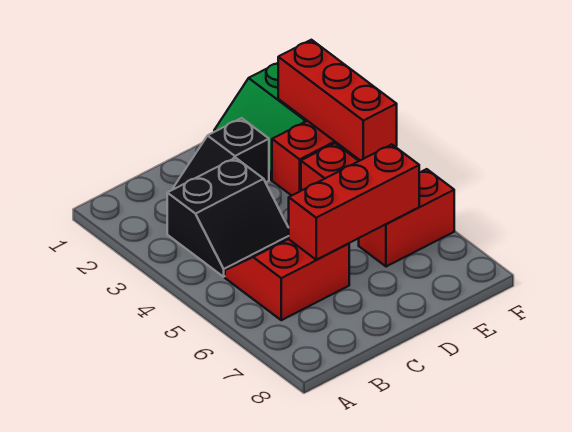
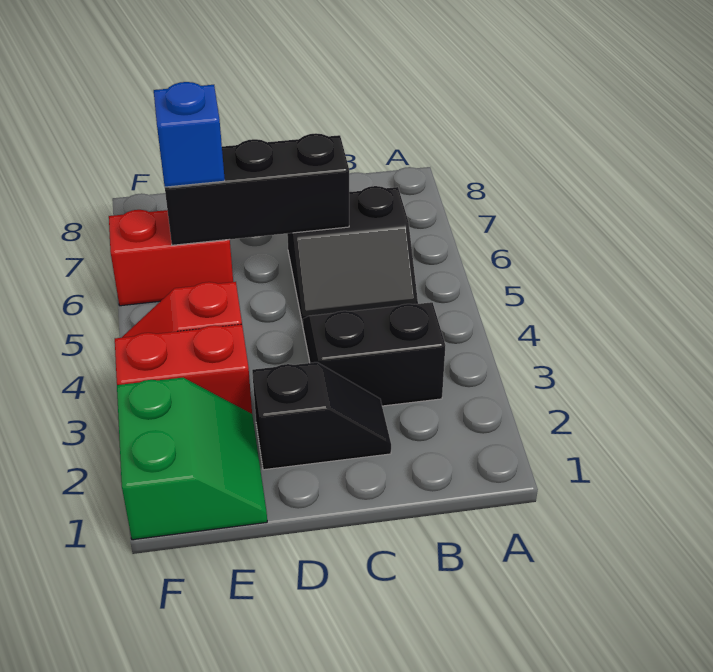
red 2x2 slope [225,238,349,320] -> black 2x2 slope [287,186,418,325]
red 1x3 brick [289,144,419,260] -> black 1x3 brick [165,133,349,245]
none -> blue 1x1 brick [154,82,225,187]
red 1x3 brick [278,40,397,160] -> none

